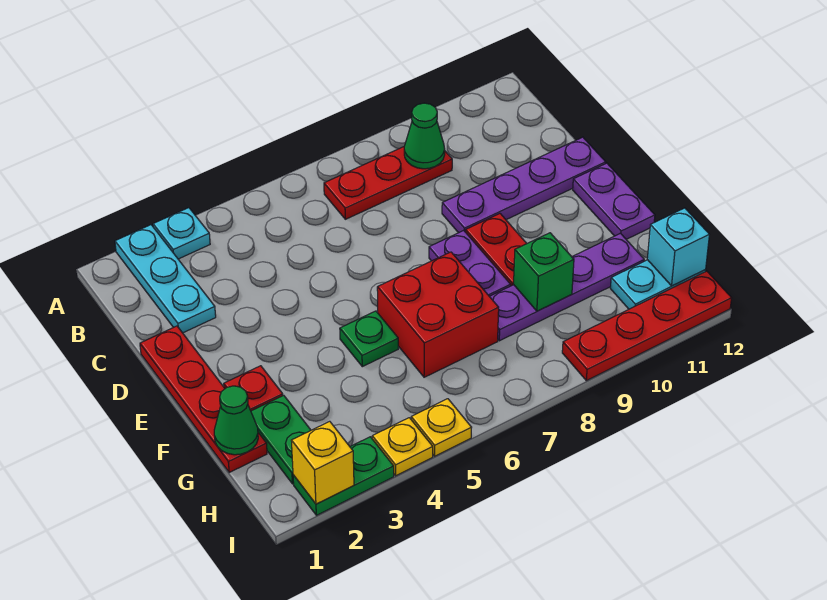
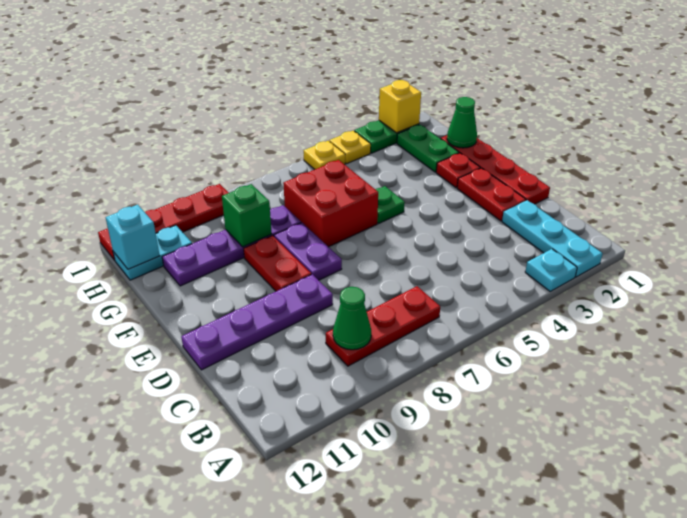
none -> red 1x2 plate [457,168,526,221]
purple 1x2 plate [573,163,655,239] -> none

